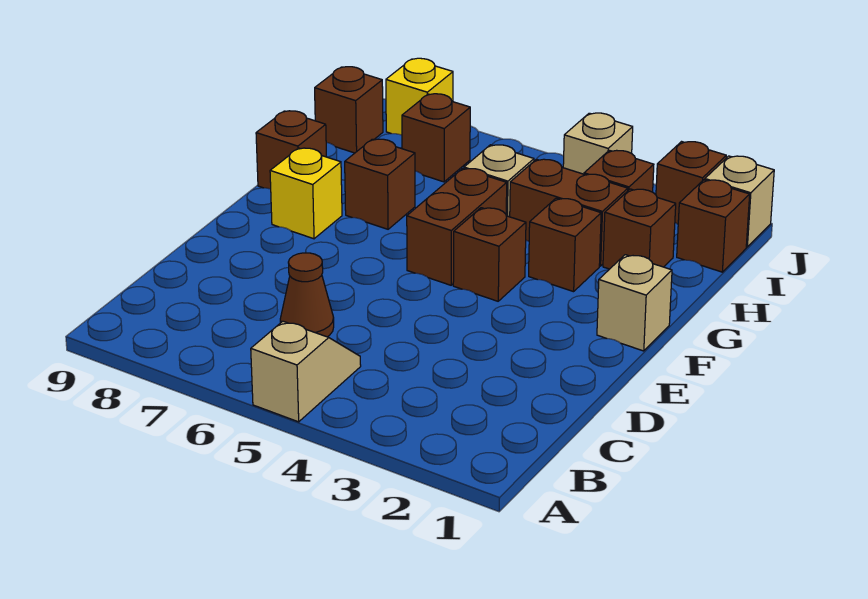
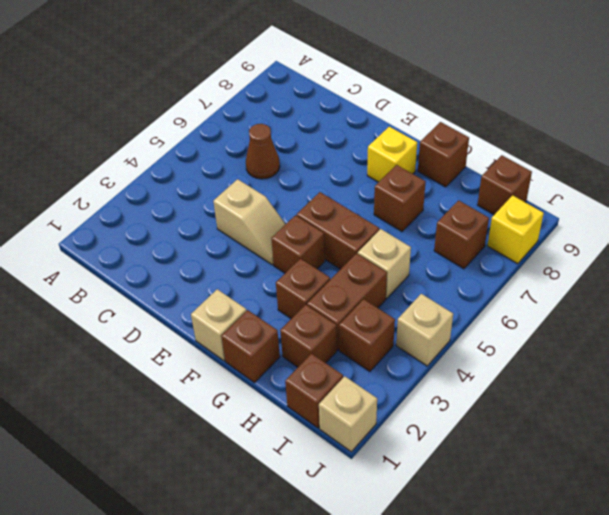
tan 1x2 slope [251,321,361,422] -> tan 1x2 slope moved to [213,179,285,265]
brown 1x1 brick [656,142,726,224] -> brown 1x1 brick moved to [221,310,280,383]

